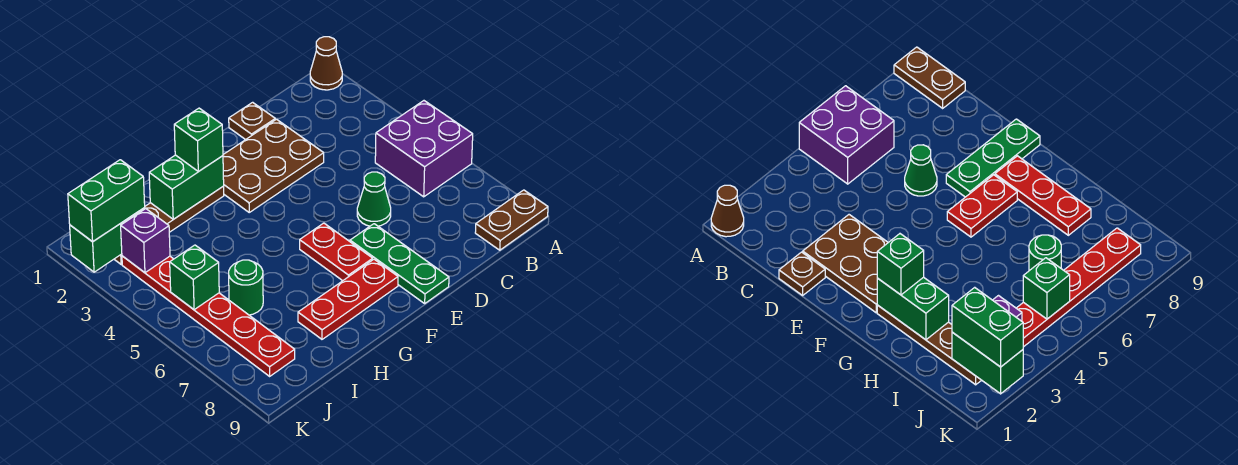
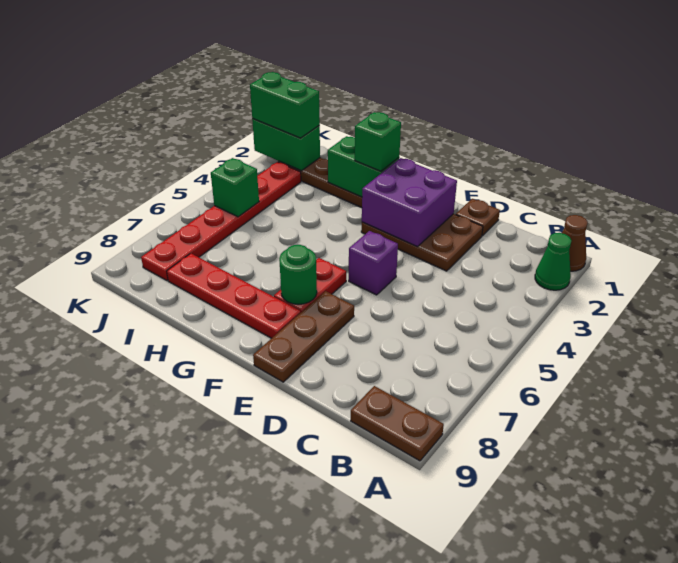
purple 2x2 brick [375,101,473,197] -> purple 2x2 brick moved to [362,158,457,247]
green 1x1 cone [357,172,391,226] -> green 1x1 cone moved to [535,233,572,290]
green 1x3 plate [350,224,449,303] -> brown 1x3 plate [253,291,354,382]
red 1x3 plate [298,259,398,339] -> red 1x4 plate [167,254,301,338]
green 1x1 round brick [229,260,263,315] -> green 1x1 round brick moved to [279,245,317,305]
purple 1x1 brick [121,209,170,273] -> purple 1x1 brick moved to [349,231,398,295]

